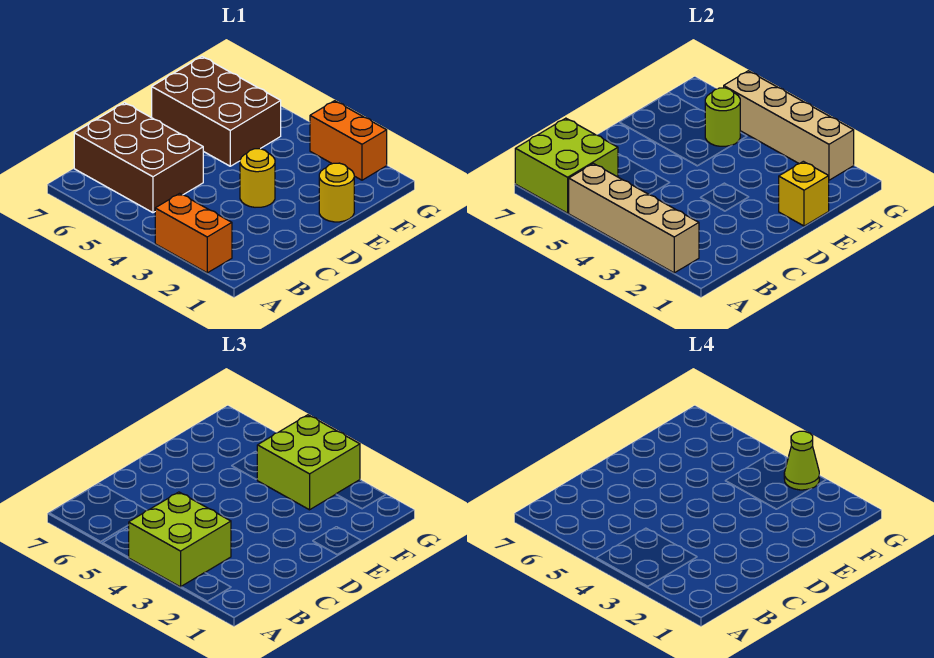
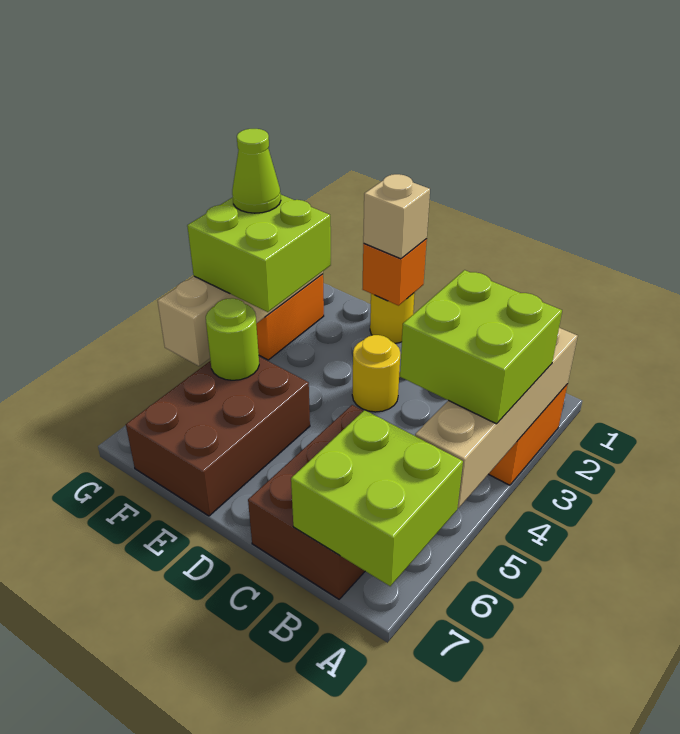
yellow 1x1 brick [779,161,829,226] -> orange 1x1 brick [363,239,427,306]
none -> tan 1x1 brick [363,174,430,259]

